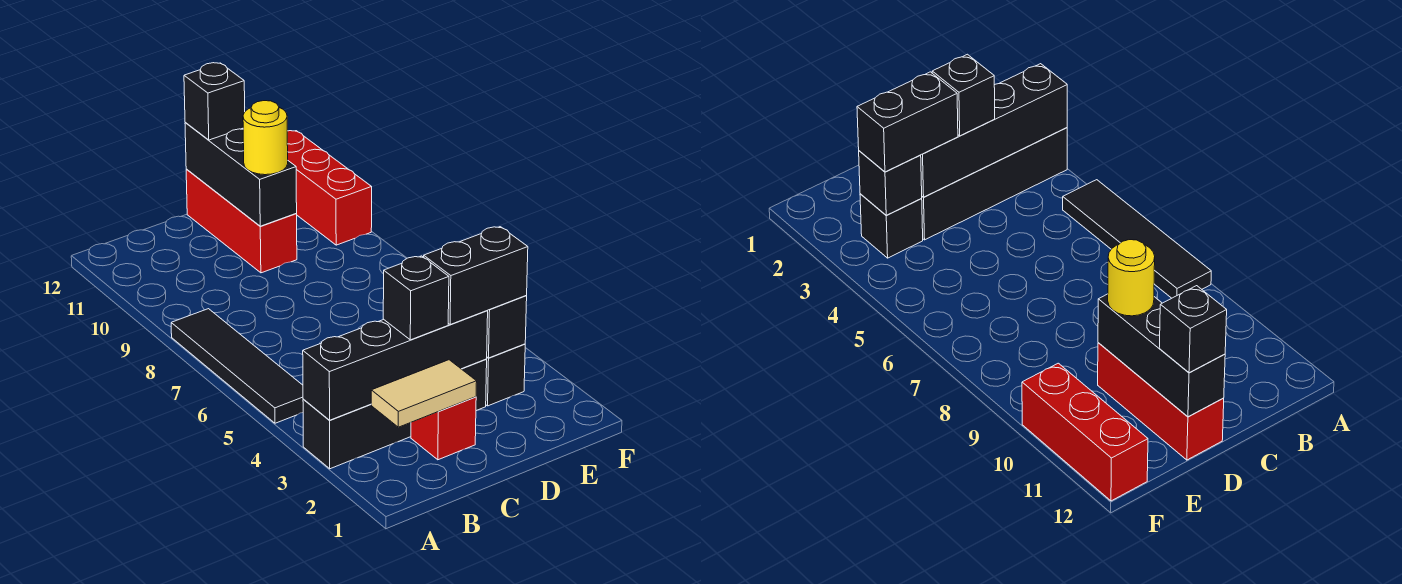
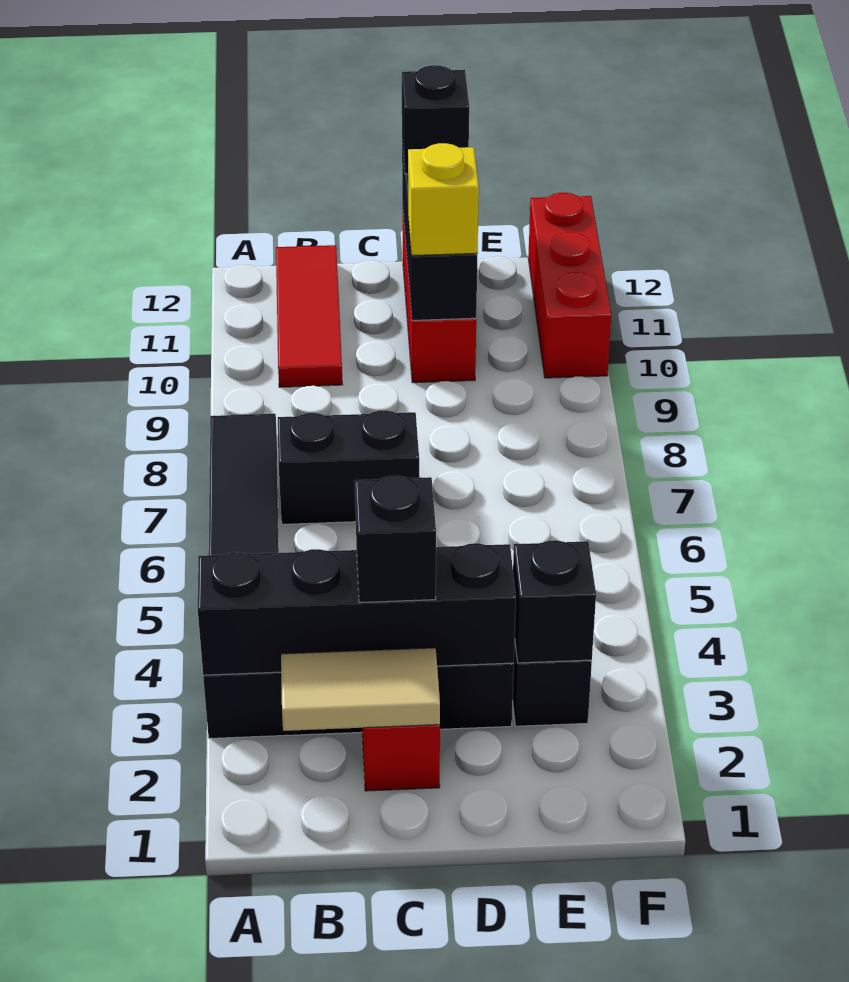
none -> red 1x3 tile [276,245,342,387]
black 1x2 brick [424,227,528,324] -> black 1x2 brick moved to [278,410,419,524]
yellow 1x1 round brick [243,101,288,175] -> yellow 1x1 brick [408,143,479,256]

